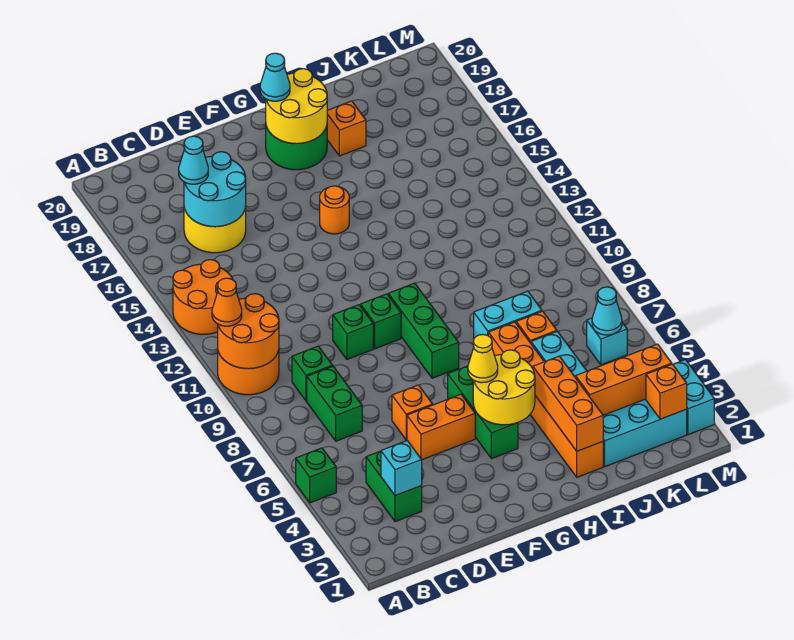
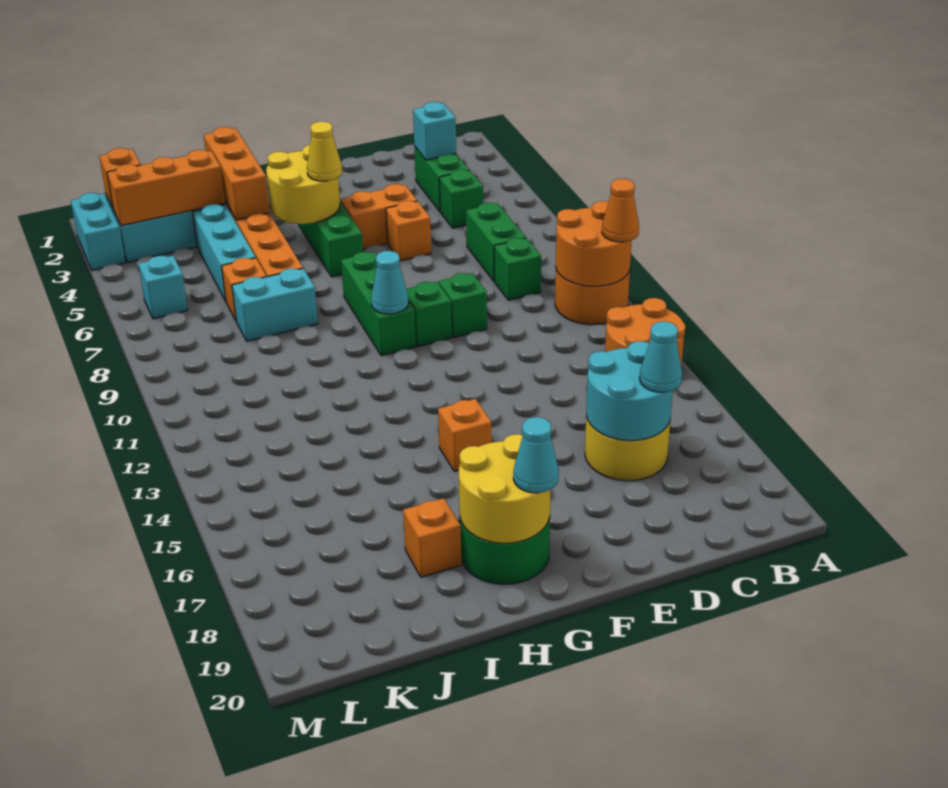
green 1x1 brick [296,448,336,503] -> green 1x1 brick moved to [439,170,483,228]
orange 1x1 round brick [320,186,349,234] -> orange 1x1 brick [438,399,492,471]
cyan 1x1 cone [592,287,622,335] -> cyan 1x1 cone moved to [371,251,409,314]

